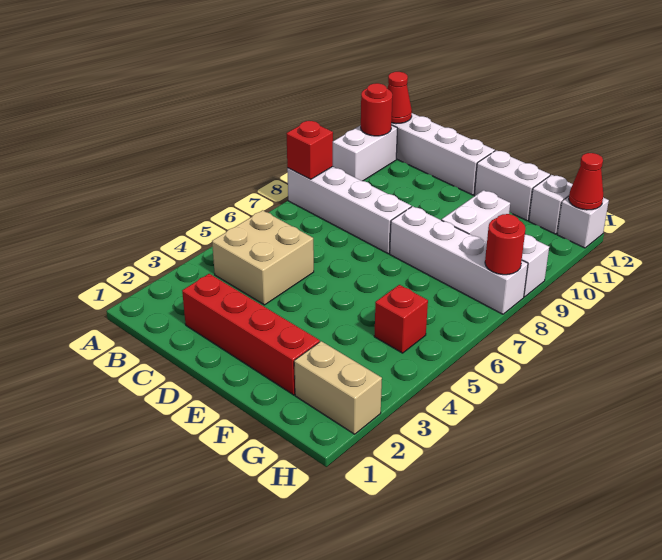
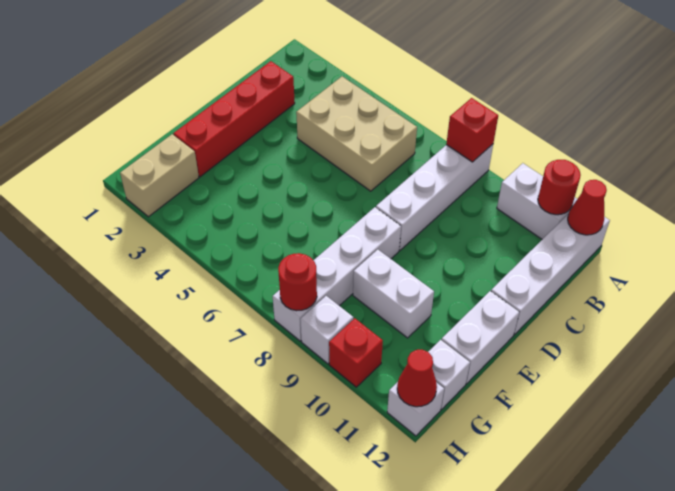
tan 2x2 brick [212,210,314,305] -> tan 2x3 brick [296,77,417,191]
red 1x1 brick [374,285,428,353] -> red 1x1 brick moved to [329,318,383,387]

